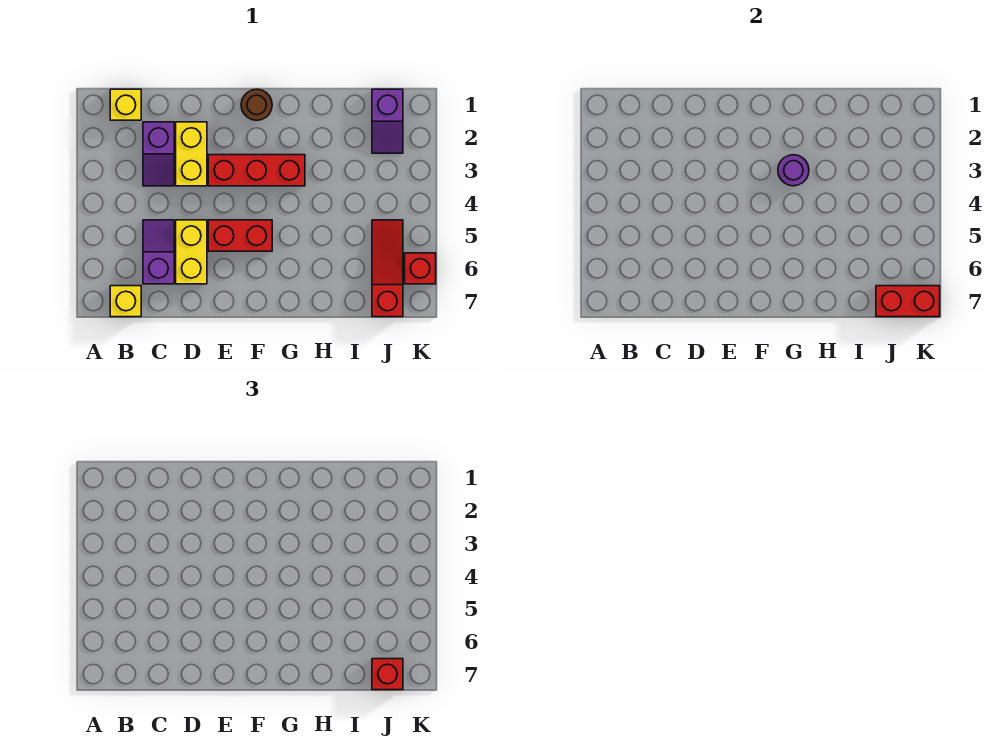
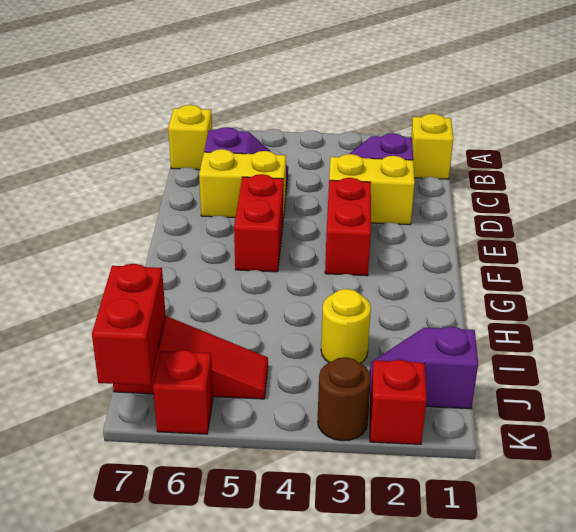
red 1x3 brick [208,155,305,186] -> red 1x2 brick [325,178,371,276]
brown 1x1 round brick [241,89,272,120] -> brown 1x1 round brick moved to [318,357,371,441]
purple 1x1 round brick [778,155,809,186] -> none
none -> yellow 1x1 round brick [321,289,371,363]
red 1x1 brick [372,659,403,690] -> red 1x1 brick moved to [370,360,427,444]

